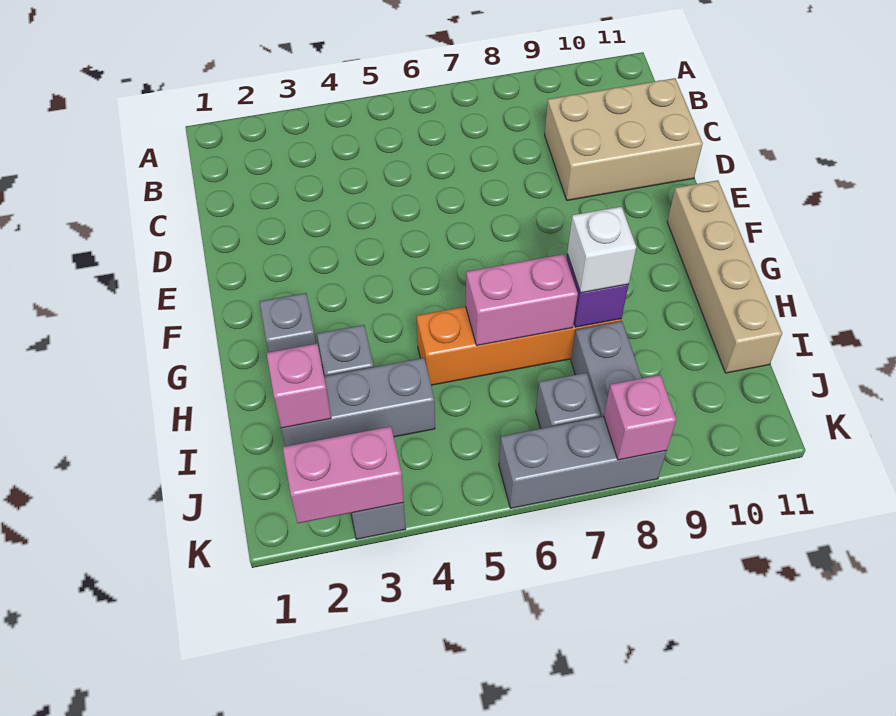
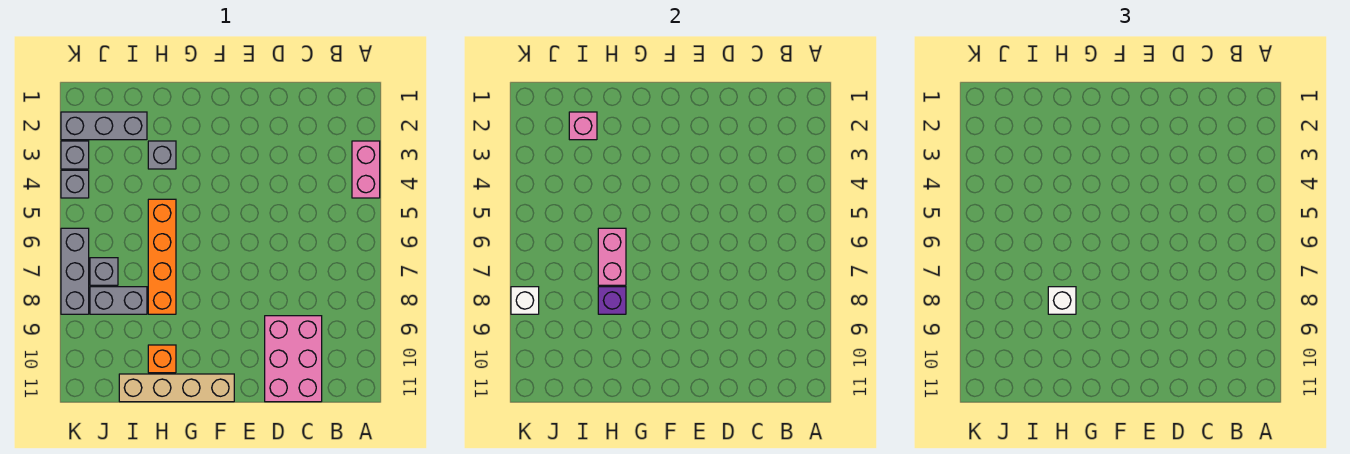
tan 2x3 brick [545,78,703,200] -> pink 2x3 brick [265,316,322,402]
grey 1x1 brick [260,293,316,352] -> grey 1x1 brick moved to [61,170,89,198]
none -> orange 1x1 brick [148,345,176,373]
grey 1x3 brick [281,358,435,446] -> grey 1x3 brick turned to [61,112,147,140]
pink 1x2 brick [283,426,404,523] -> pink 1x2 brick moved to [352,141,380,198]
pink 1x1 brick [604,375,676,460] -> white 1x1 brick [511,287,539,314]

